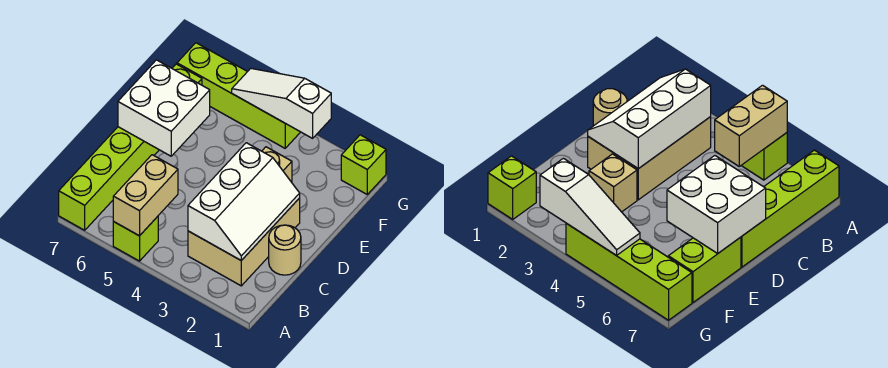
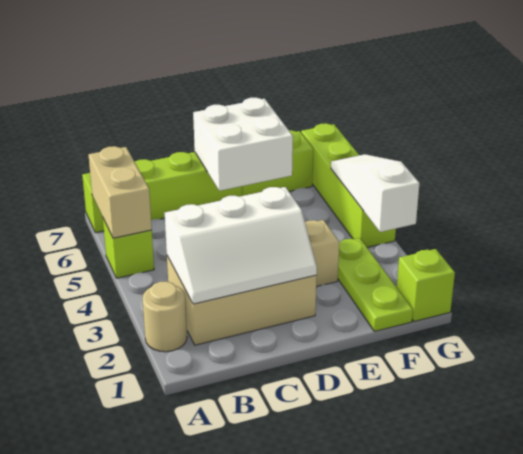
tan 1x2 brick [113,155,178,236] -> tan 1x2 brick turned to [89,146,152,238]
tan 1x1 round brick [269,225,301,275] -> tan 1x1 round brick moved to [143,281,187,352]
none -> lime 1x3 plate [338,238,413,331]

